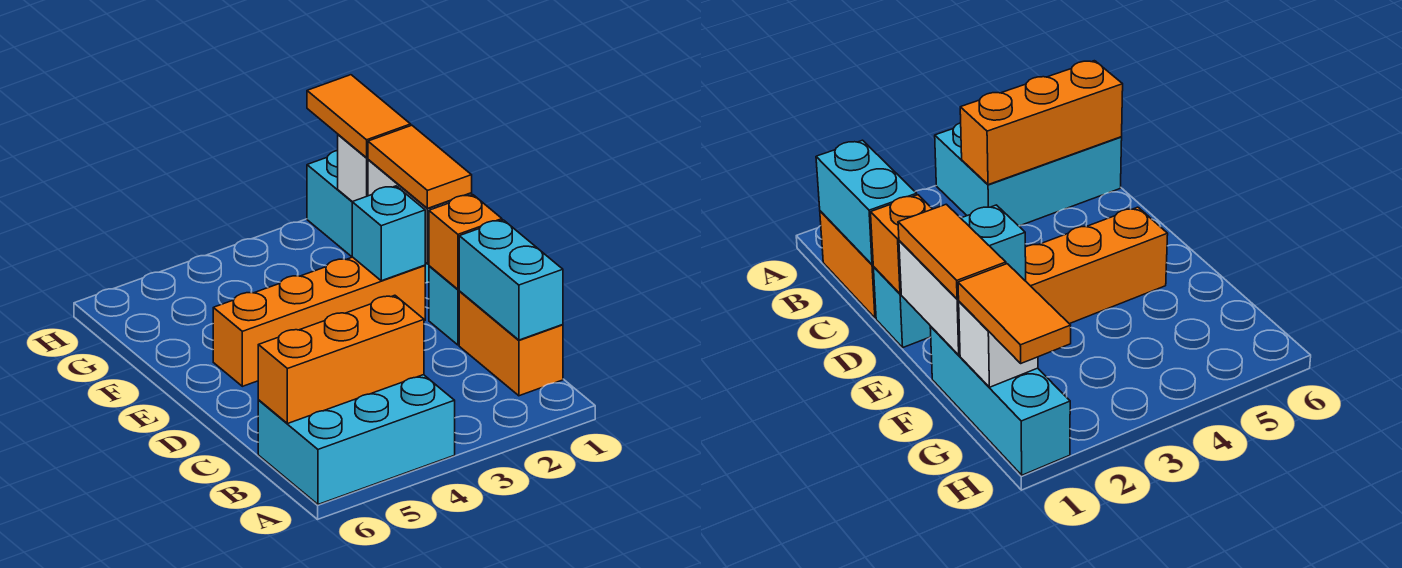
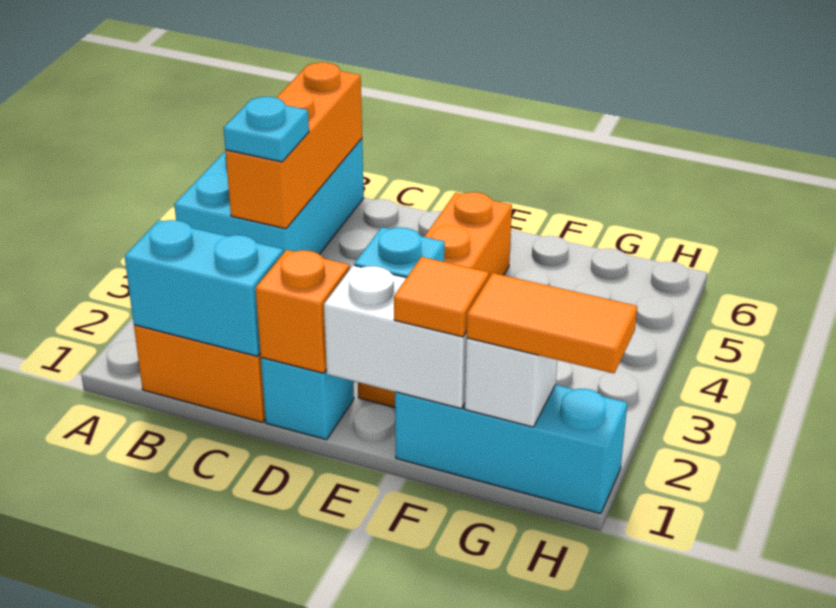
none -> cyan 1x1 plate [224,97,309,162]
orange 1x2 tile [368,125,472,208] -> orange 1x1 tile [394,257,489,337]

